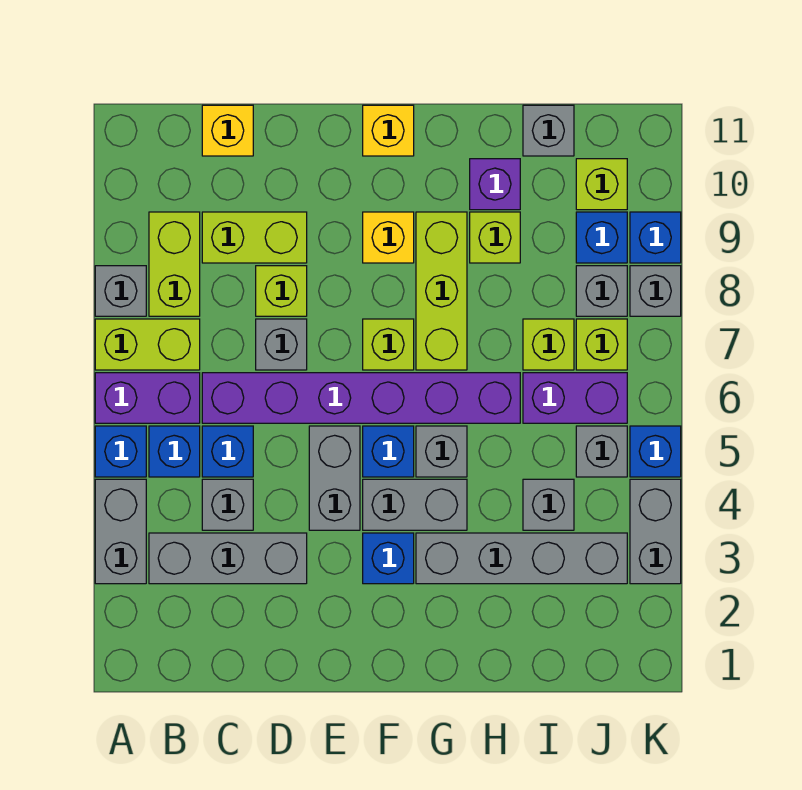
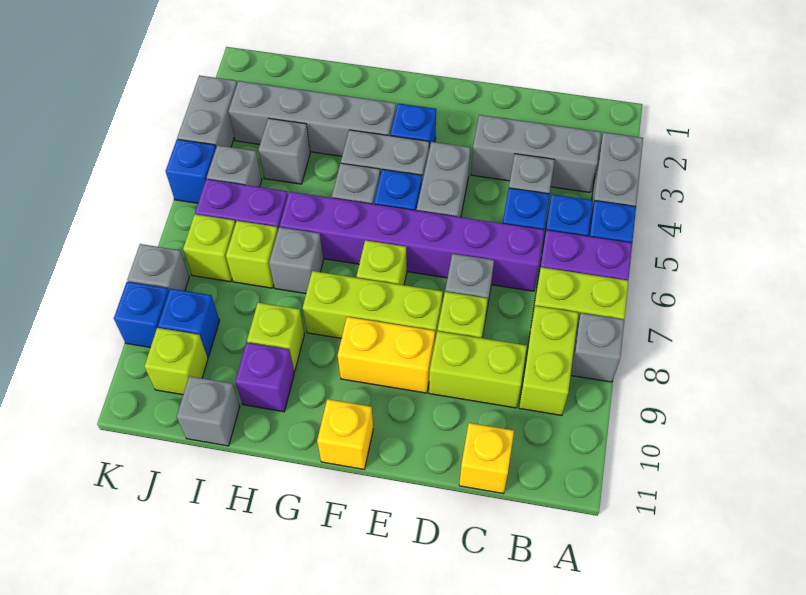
yellow 1x1 brick [363,212,414,263] -> yellow 1x2 brick [338,317,435,393]
lime 1x3 brick [416,212,467,370] -> lime 1x3 brick turned to [303,271,443,340]
grey 1x1 brick [576,266,627,316] -> grey 1x1 brick moved to [269,227,323,294]

